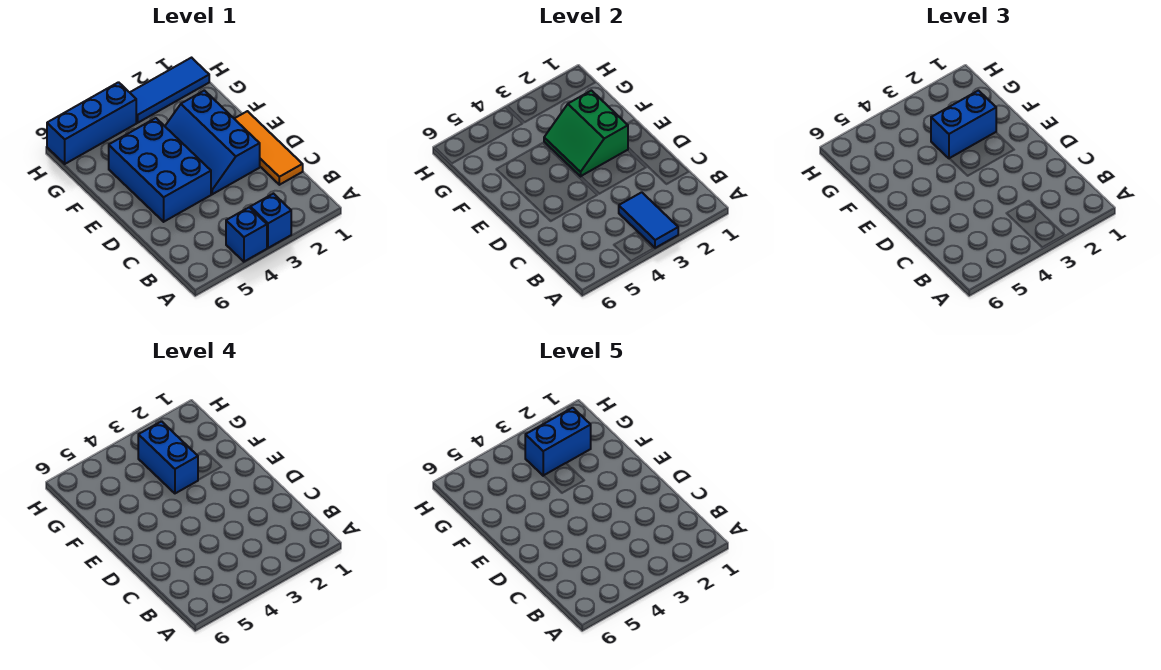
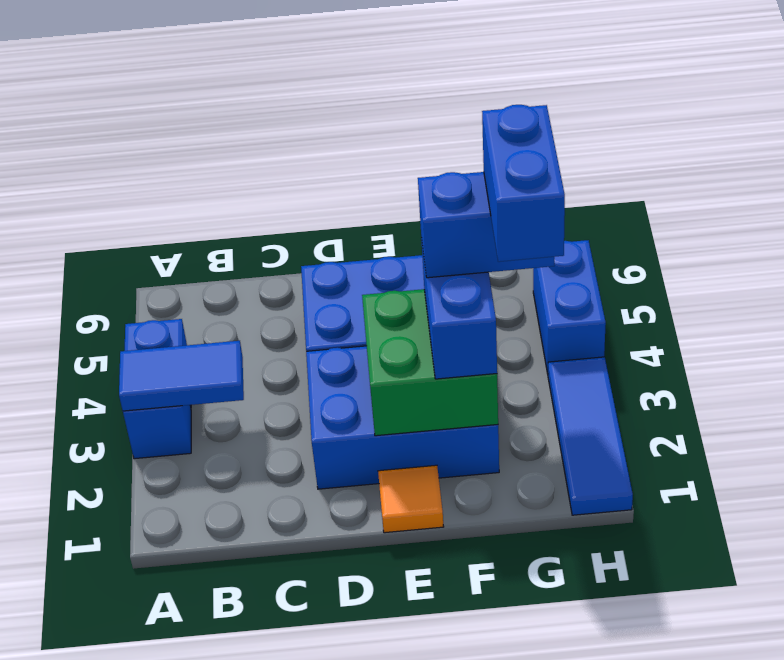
orange 1x3 tile [234,111,303,185] -> orange 1x1 tile [378,465,444,533]
blue 2x3 slope [165,91,260,194] -> blue 2x3 brick [306,346,499,489]
green 2x2 slope [544,91,628,176] -> green 2x2 brick [362,289,498,436]
blue 1x3 brick [47,82,136,164] -> blue 1x2 brick [533,240,606,374]

